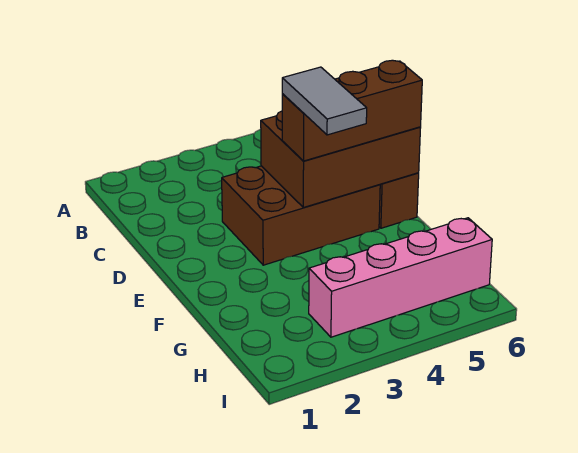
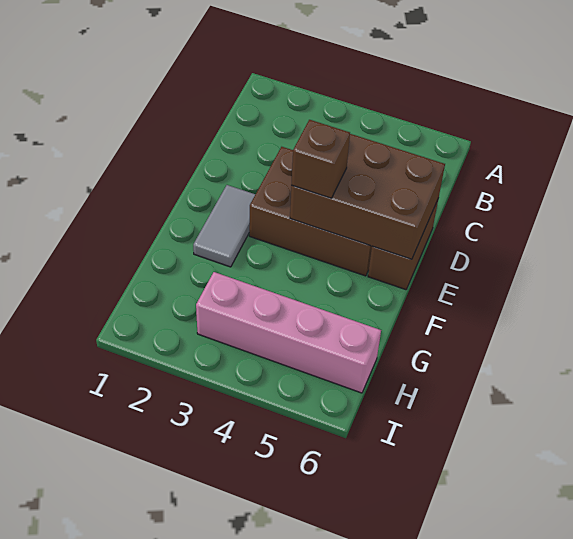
brown 1x3 brick [282,60,422,161] -> brown 1x1 brick [291,120,350,198]
grey 1x2 tile [282,67,367,135] -> grey 1x2 tile moved to [193,185,255,267]

